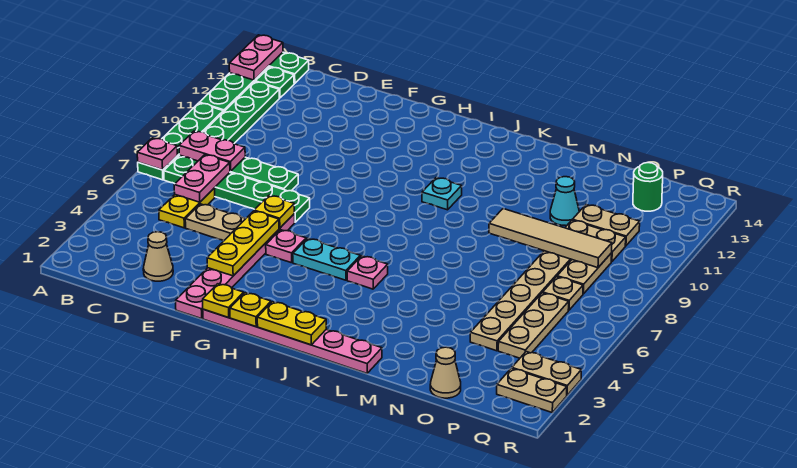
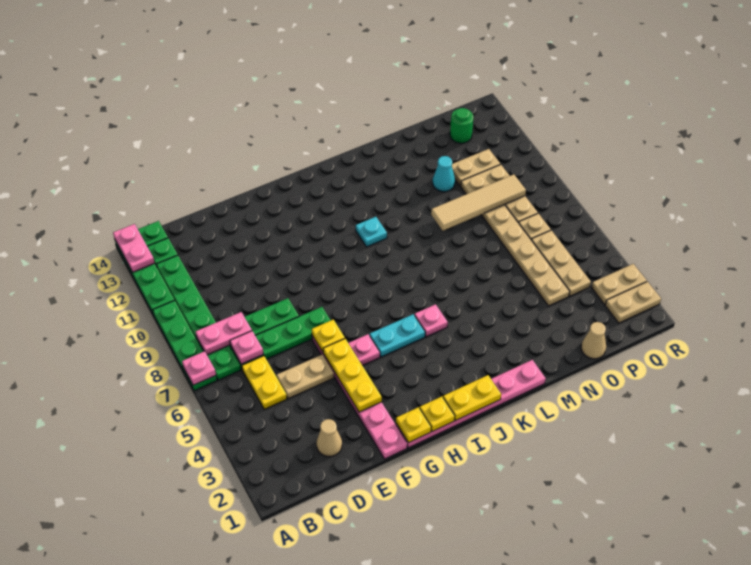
pink 1x2 plate [174,155,230,202] -> pink 1x1 plate [230,331,264,364]

